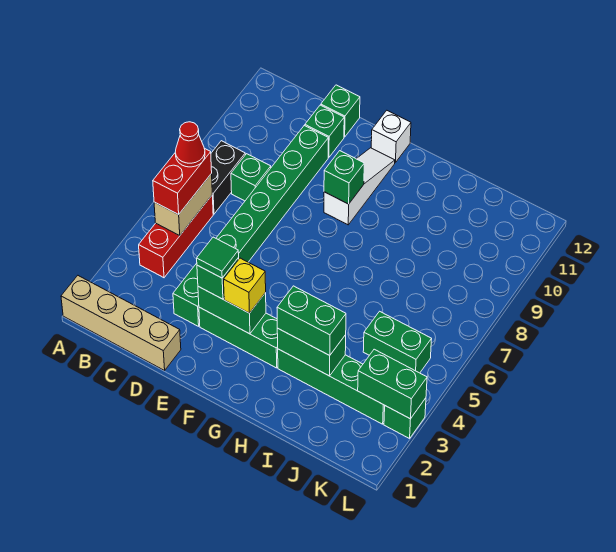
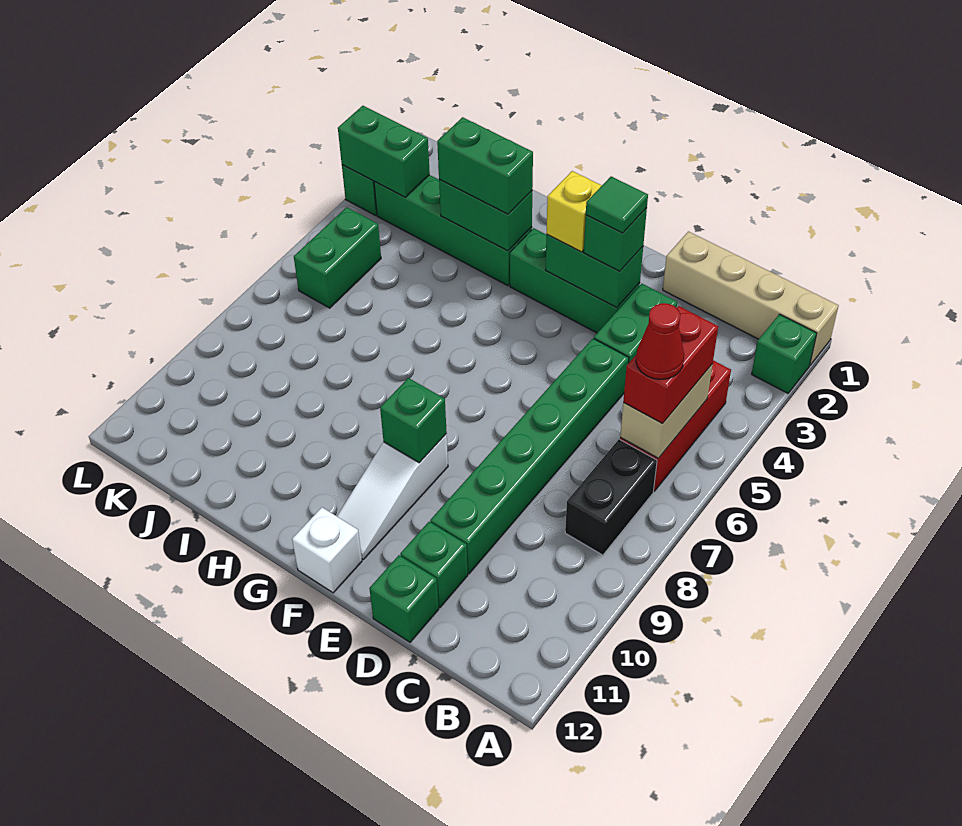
green 1x1 brick [231,154,271,201] -> green 1x1 brick moved to [752,314,817,393]
green 1x2 brick [363,311,432,373] -> green 1x2 brick turned to [294,207,381,308]

